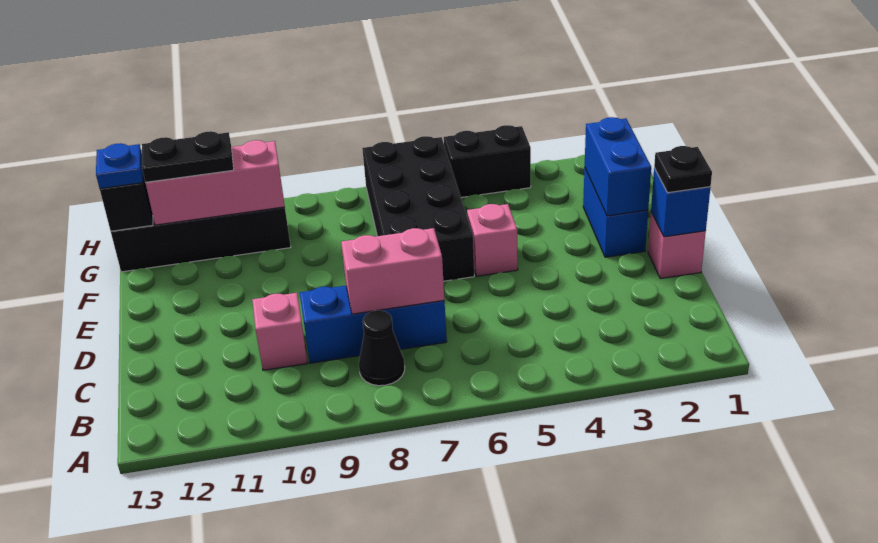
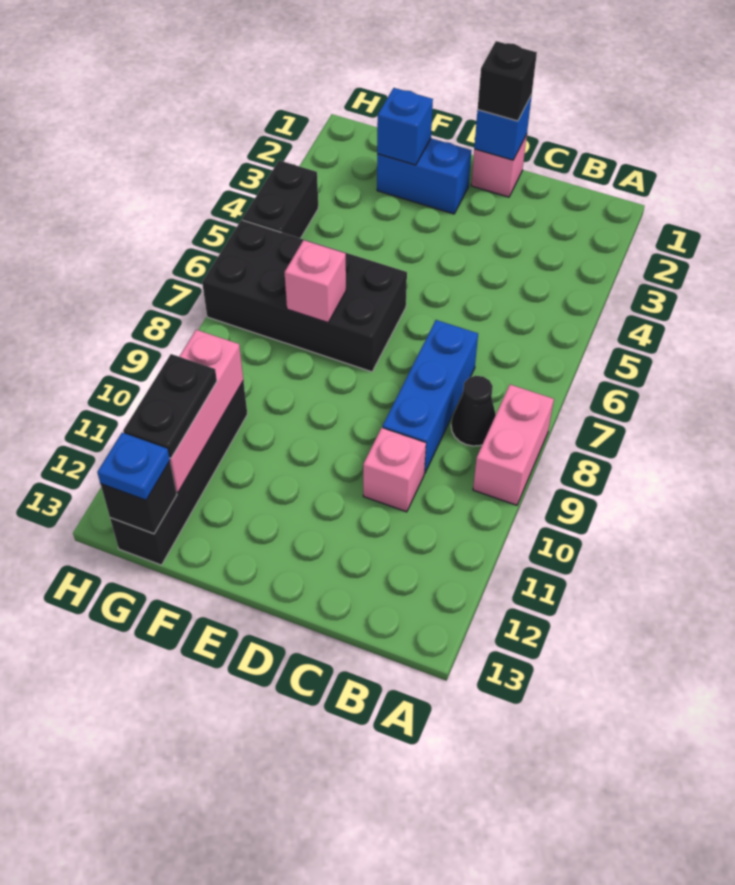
pink 1x2 brick [341,228,444,314] -> pink 1x2 brick moved to [473,385,554,505]
black 1x1 plate [654,146,712,193] -> black 1x1 brick [478,41,537,121]
blue 1x2 brick [585,117,651,216] -> blue 1x1 brick [377,88,433,165]
pink 1x1 brick [467,204,518,276] -> pink 1x1 brick moved to [284,240,346,323]

